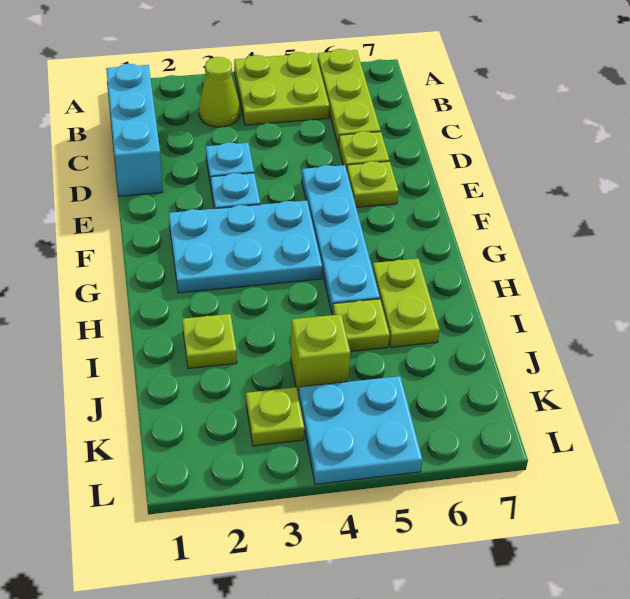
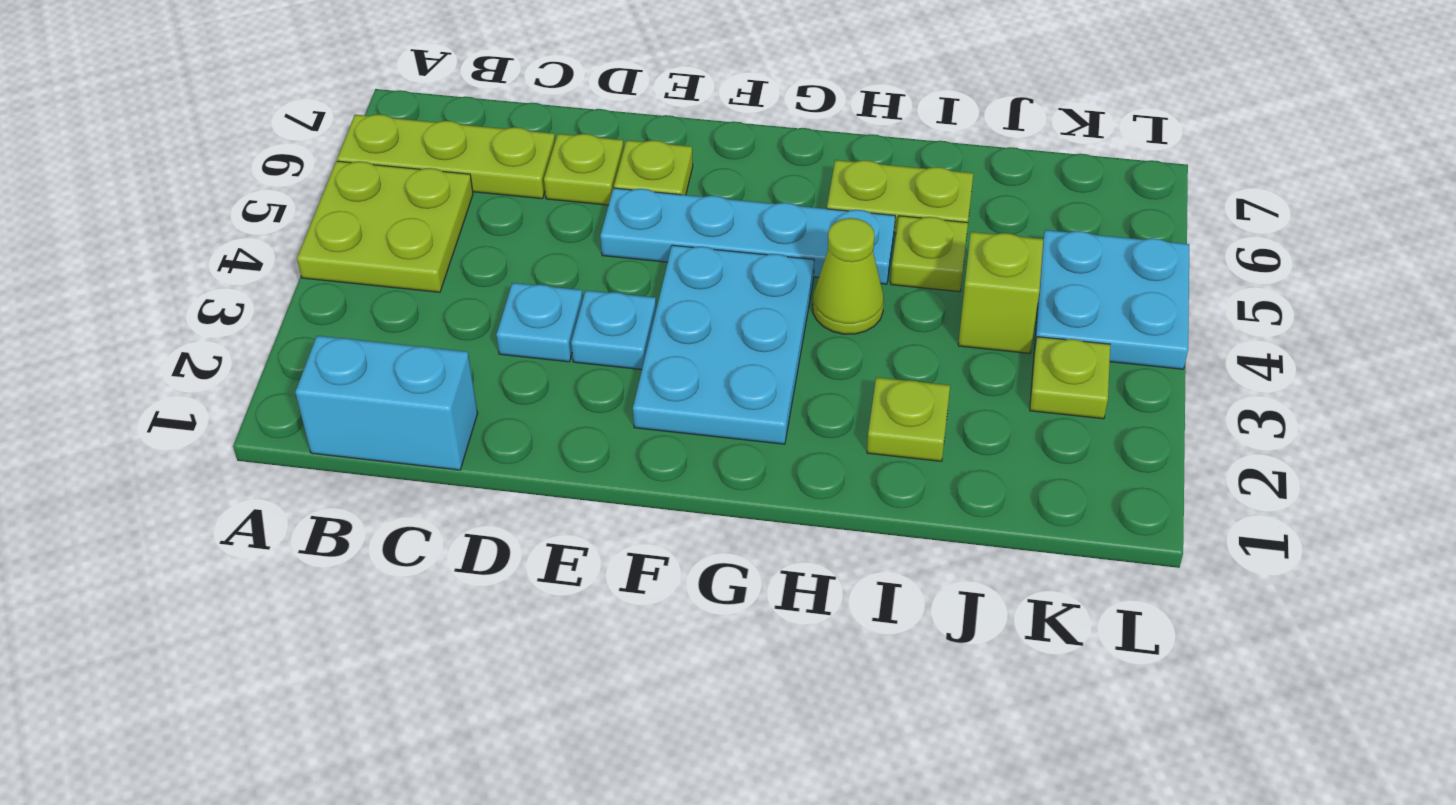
cyan 1x3 brick [106,64,163,196] -> cyan 1x2 brick [295,336,478,470]
lime 1x1 cone [199,57,240,127] -> lime 1x1 cone moved to [813,218,884,334]

